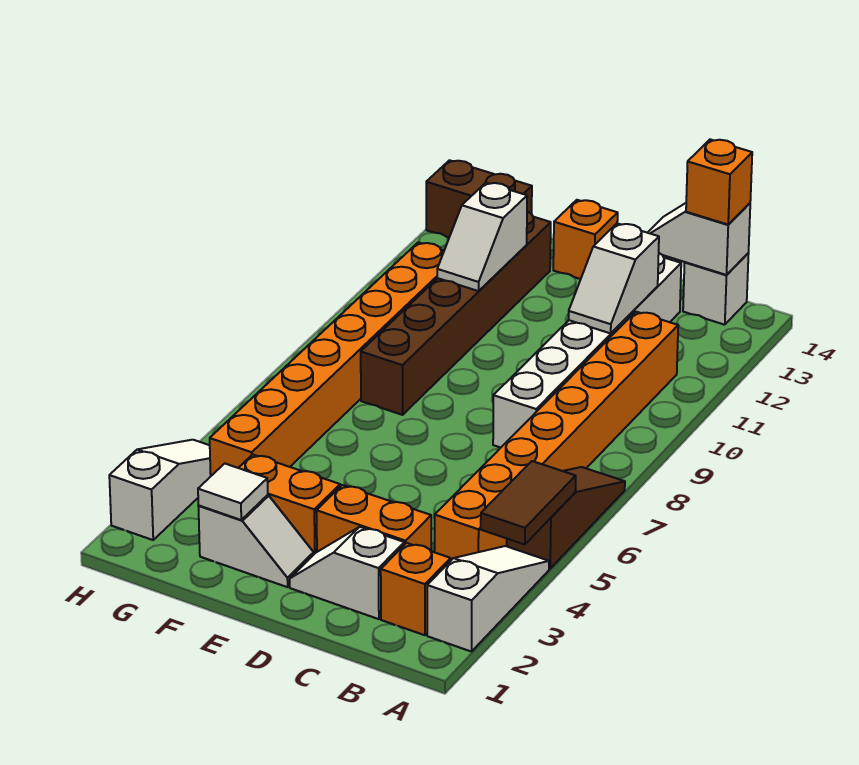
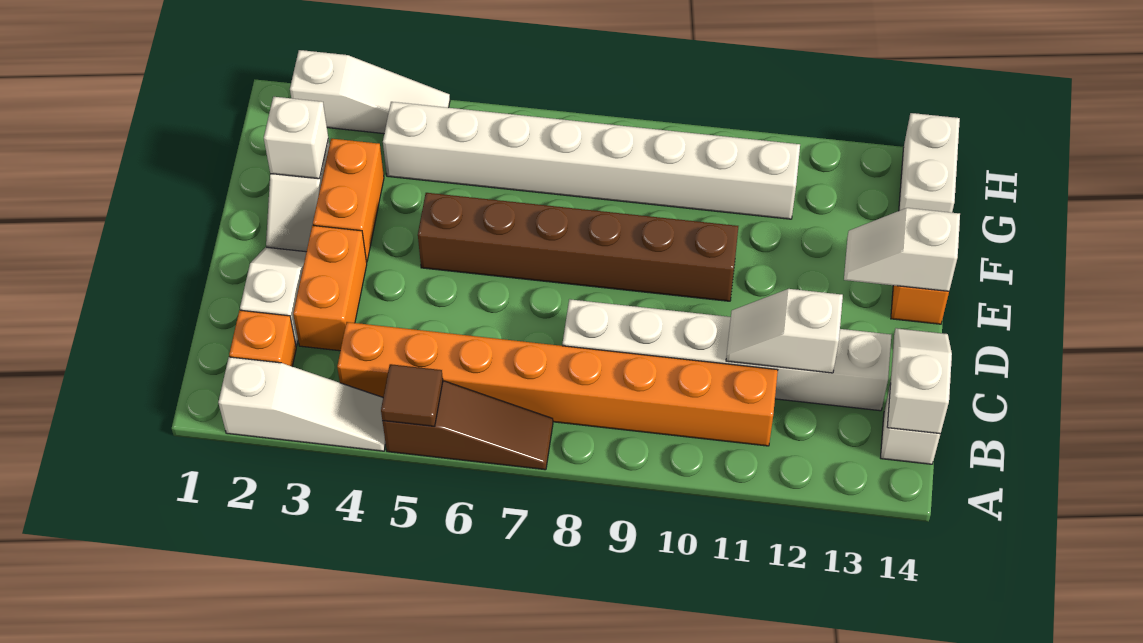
brown 1x2 tile [481,461,576,545] -> brown 1x1 tile [381,364,443,426]
orange 1x1 brick [686,139,752,225] -> none
white 1x1 tile [198,464,268,520] -> white 1x1 brick [264,97,328,179]
brown 1x6 brick [361,212,551,415] -> brown 1x6 brick moved to [418,193,738,301]
white 1x2 slope [437,183,527,291] -> white 1x2 slope moved to [844,208,960,291]
orange 1x8 brick [210,242,444,476] -> white 1x8 brick [383,102,800,219]
brown 1x2 brick [426,160,532,237] -> white 1x2 brick [899,113,960,213]

